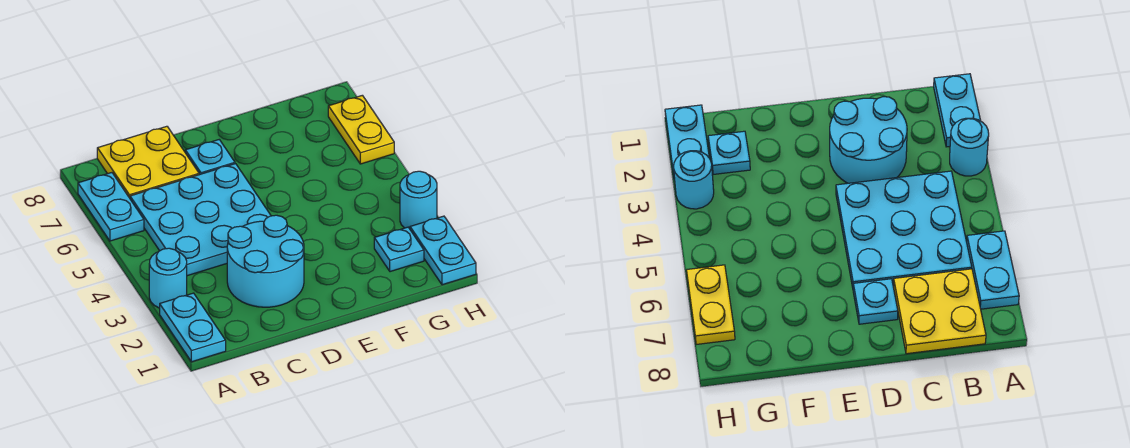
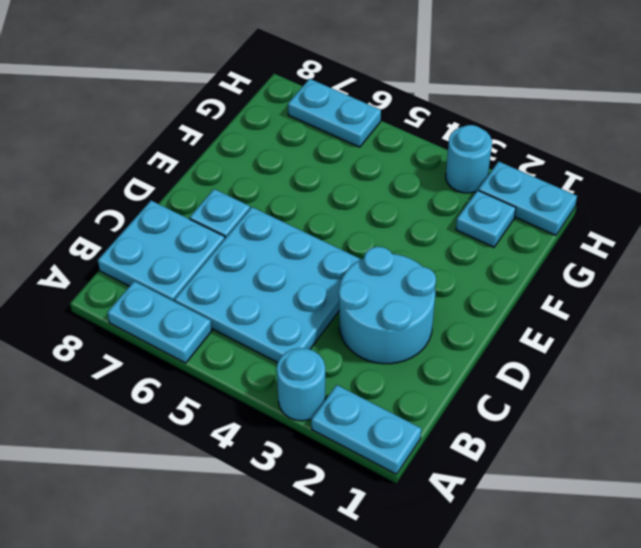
yellow 2x2 plate [97,126,199,198] -> cyan 2x2 plate [98,201,225,302]
yellow 1x2 plate [328,95,394,164] -> cyan 1x2 plate [288,79,381,147]

